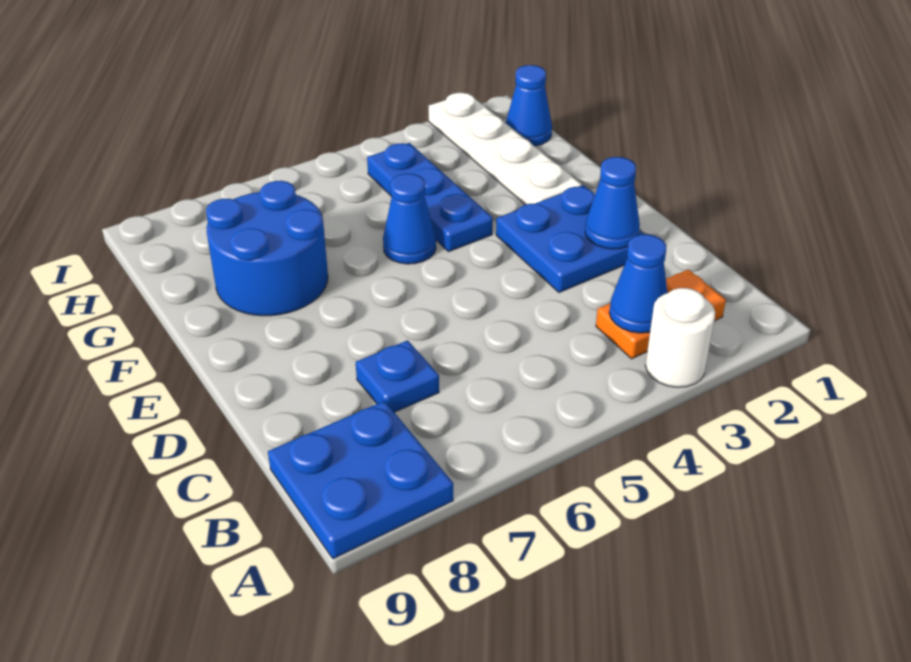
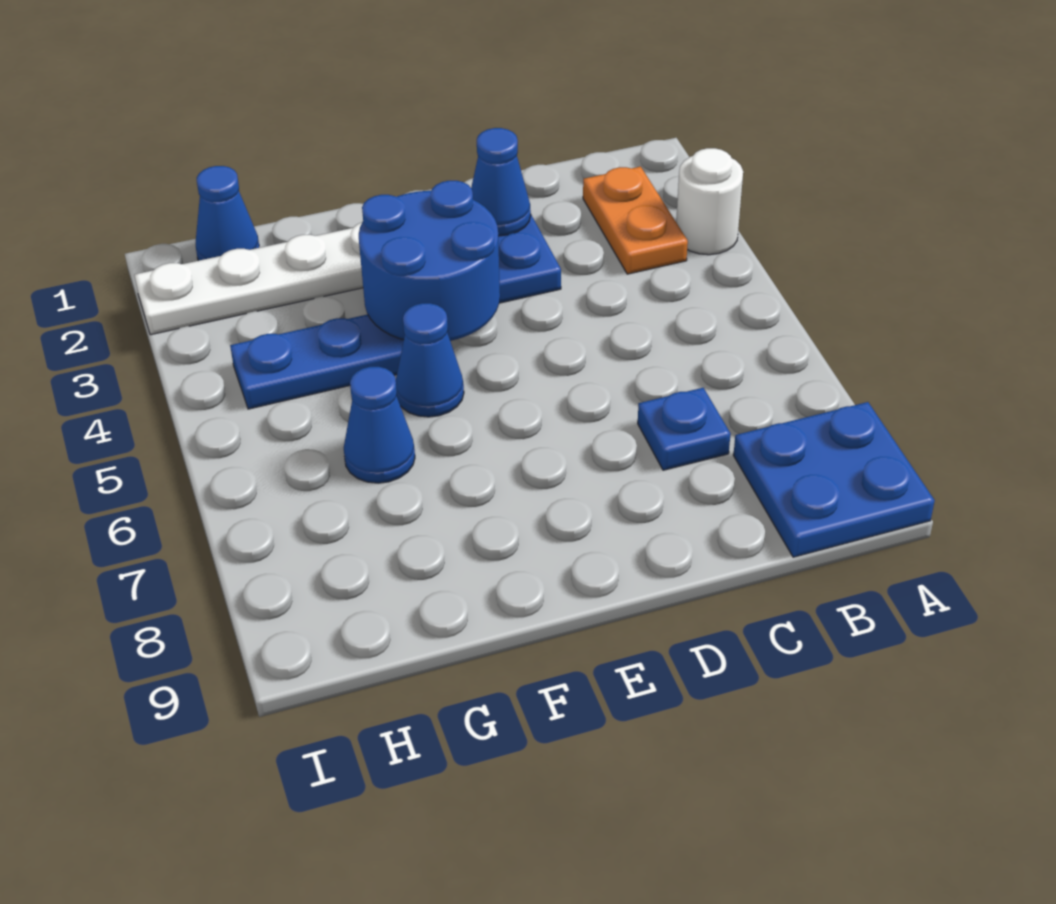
blue 1x1 cone [609,234,667,333] -> blue 1x1 cone moved to [344,367,415,483]
blue 2x2 round brick [206,181,328,316] -> blue 2x2 round brick moved to [359,181,500,341]

